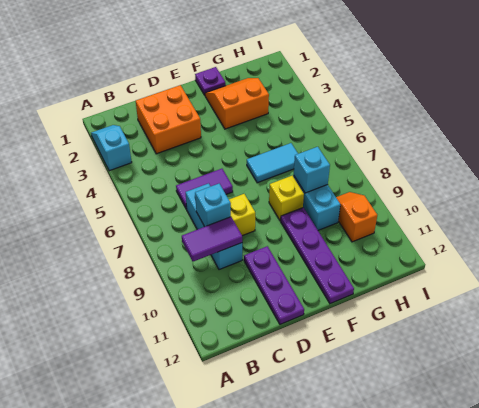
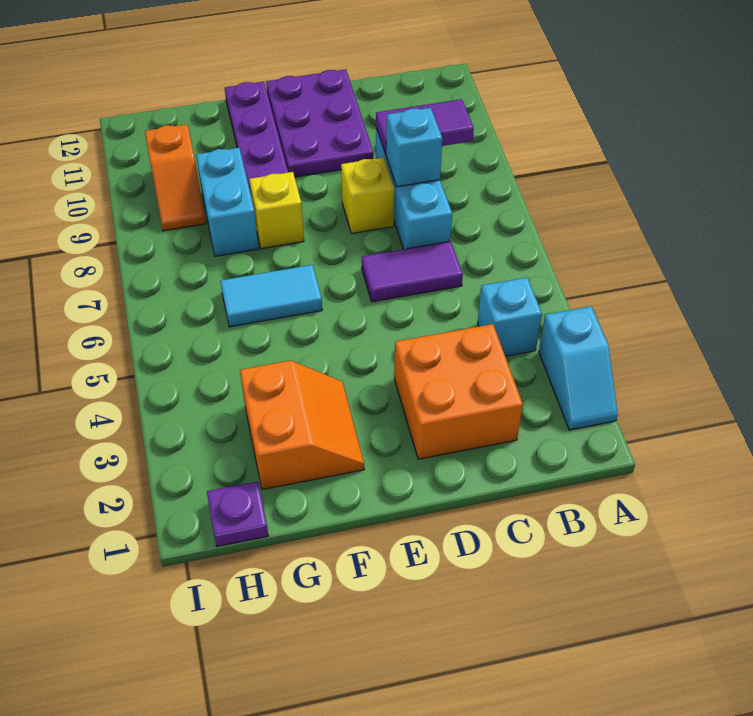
purple 1x3 plate [244,246,304,324] -> purple 2x3 plate [266,69,373,177]
purple 1x1 plate [195,67,226,95] -> purple 1x1 plate moved to [207,481,268,546]
orange 2x2 slope [205,78,269,129] -> orange 2x2 slope turned to [240,361,364,490]
cyan 1x1 brick [294,147,330,193] -> cyan 1x1 brick moved to [478,278,542,356]

